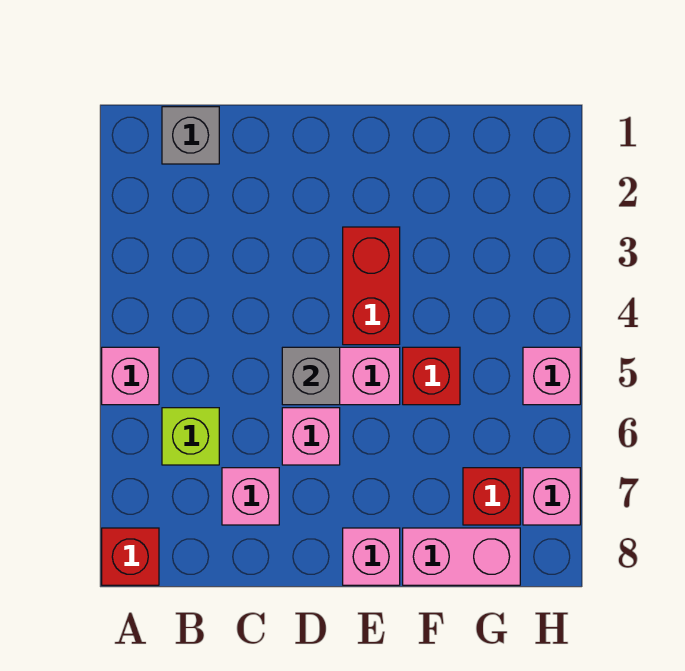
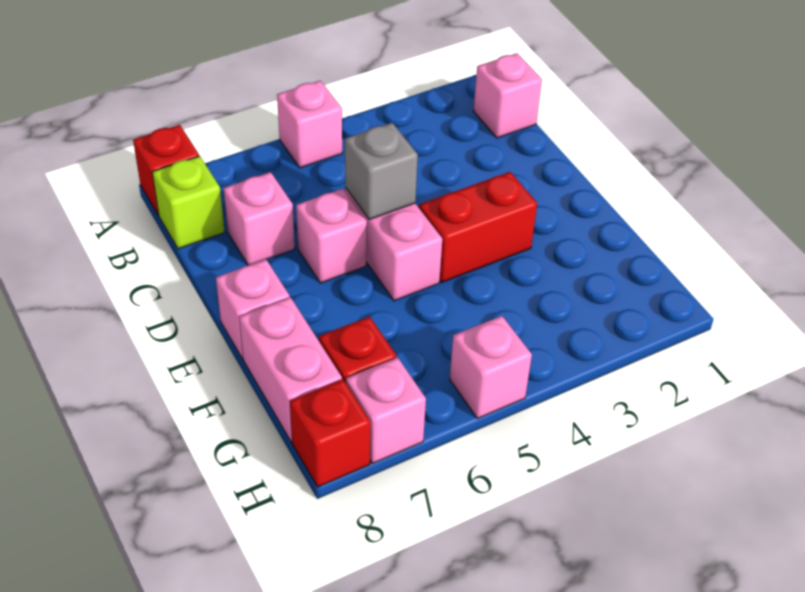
grey 1x1 brick [162,107,219,164] -> pink 1x1 brick [473,53,542,138]
lime 1x1 brick [162,408,219,465] -> lime 1x1 brick moved to [152,156,225,249]
red 1x1 brick [403,347,460,405] -> red 1x1 brick moved to [290,380,370,487]

